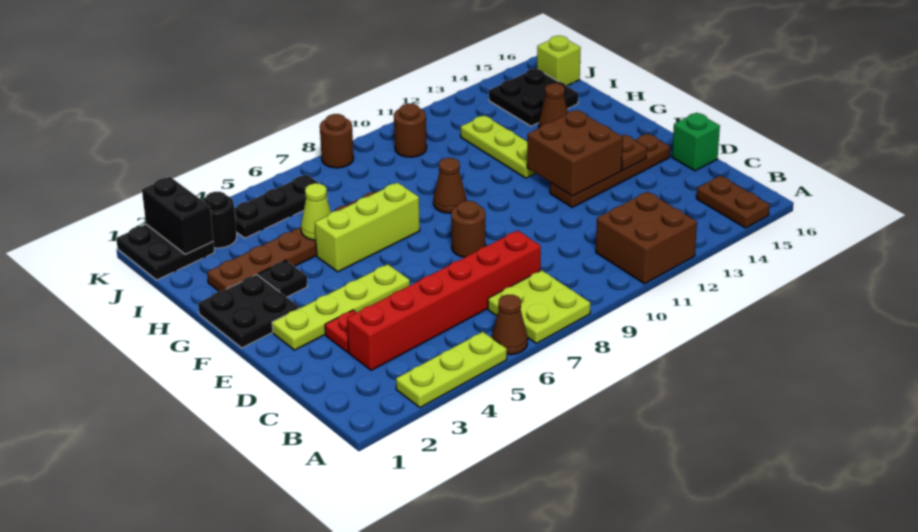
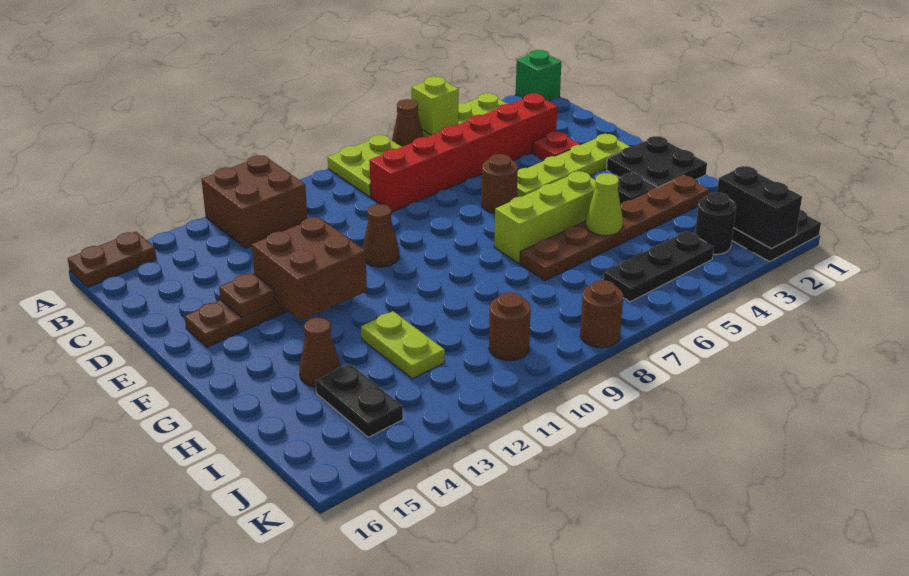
brown 1x2 plate [696,176,770,228] -> brown 1x2 plate turned to [67,232,156,287]
green 1x1 brick [672,113,720,171] -> green 1x1 brick moved to [516,50,561,101]
brown 1x1 round brick [451,201,486,257] -> brown 1x1 round brick moved to [482,154,518,213]
brown 1x1 cone [433,158,466,213] -> brown 1x1 cone moved to [363,204,400,267]
lime 1x3 plate [461,115,536,178] -> lime 1x2 plate [361,311,445,379]
black 2x2 plate [489,69,578,126] -> black 1x2 plate [316,364,403,437]
lime 1x1 brick [537,36,581,86] -> lime 1x1 brick moved to [412,76,459,135]

